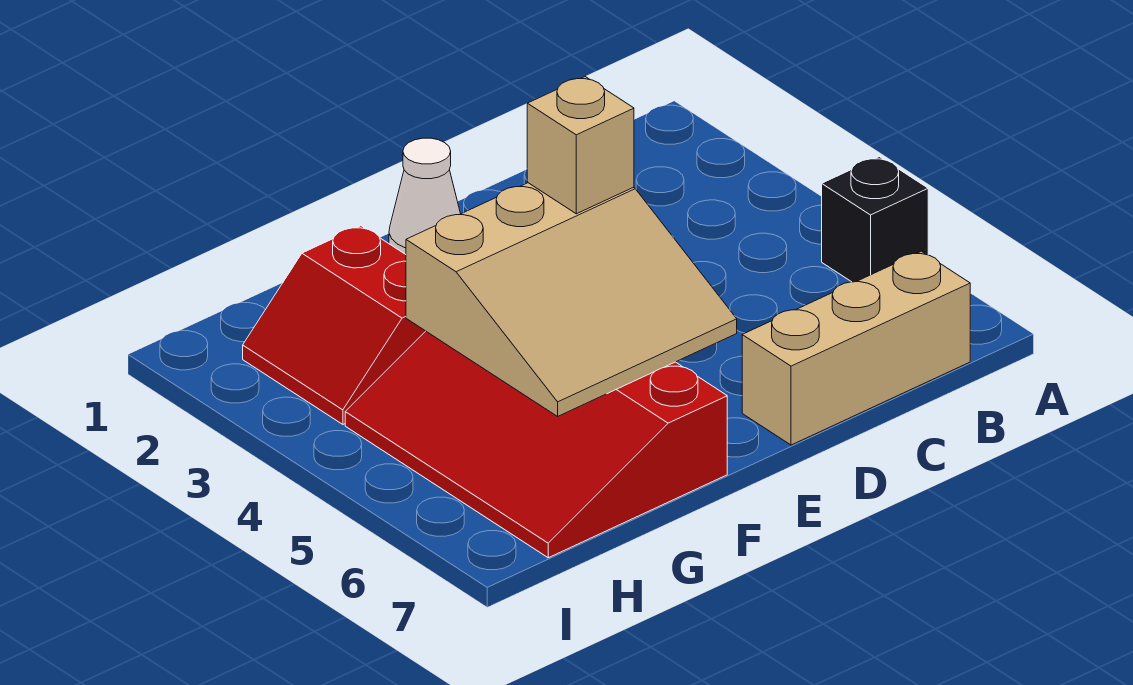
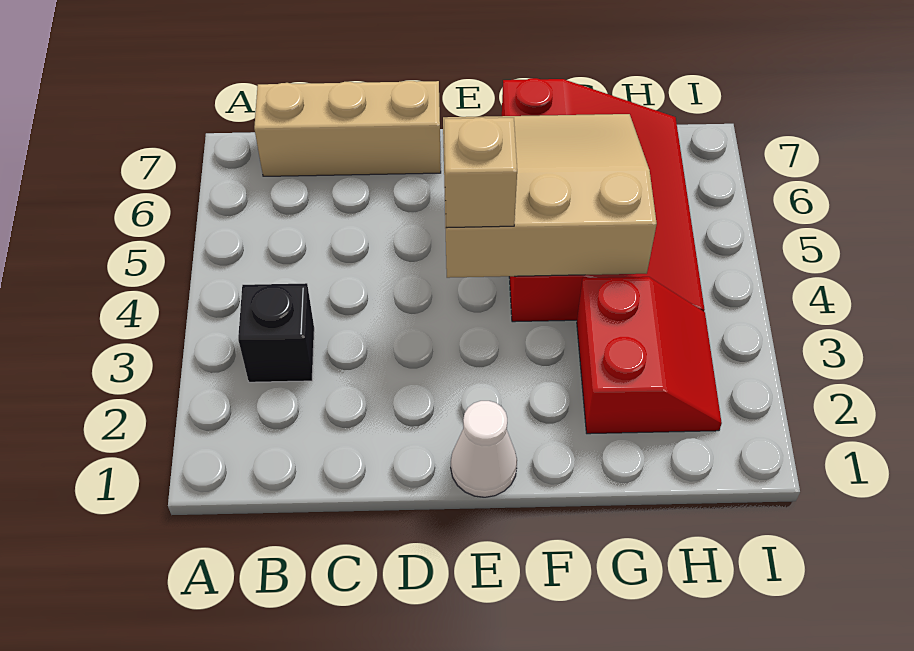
black 1x1 brick [822,157,928,282] -> black 1x1 brick moved to [238,283,314,382]

